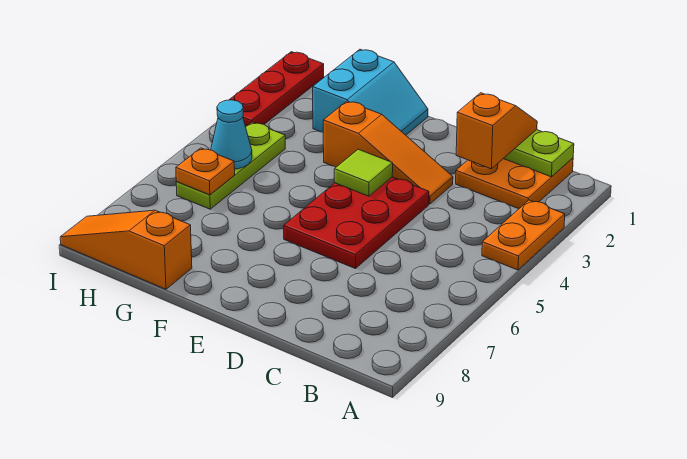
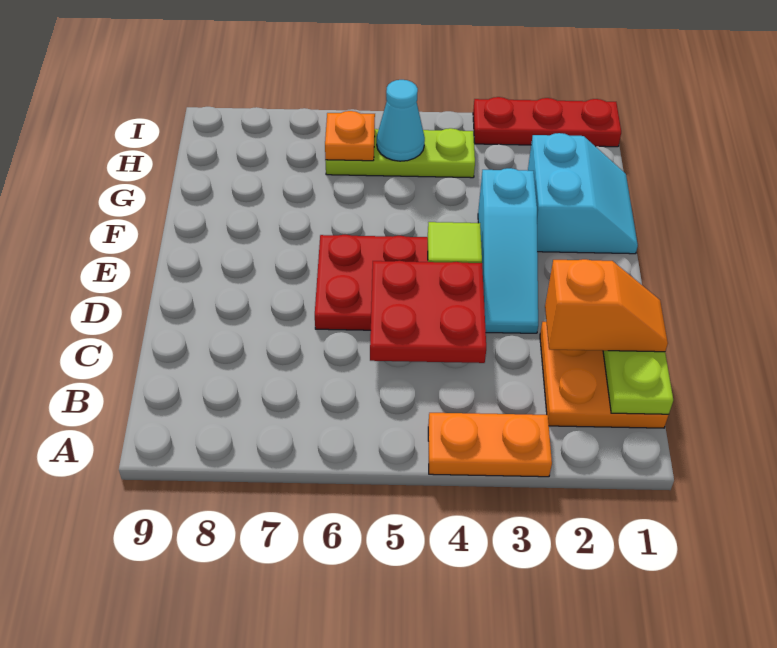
none -> red 2x2 plate [370,261,486,363]
orange 1x3 slope [323,101,453,204] -> cyan 1x3 slope [478,168,538,333]
cyan 2x2 slope [313,49,428,135] -> cyan 2x2 slope turned to [528,133,638,254]
orange 1x3 slope [60,210,192,289] -> none

